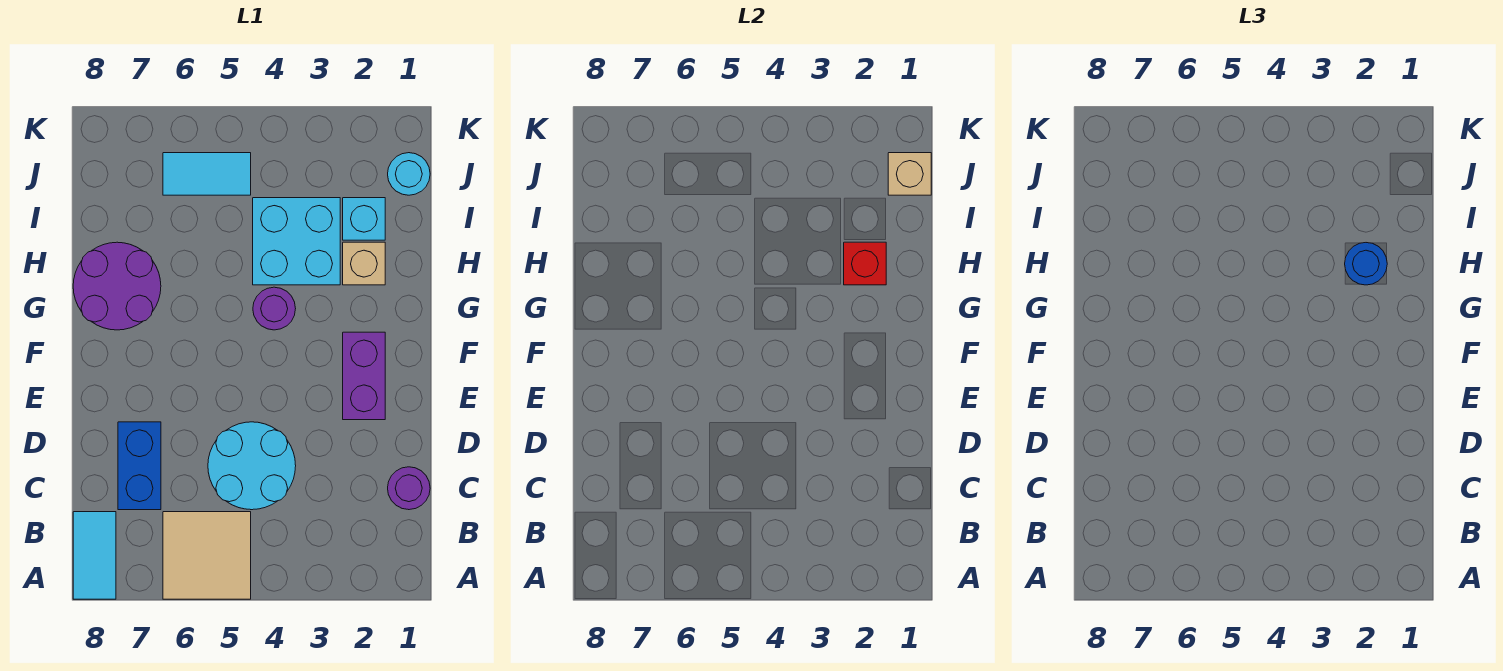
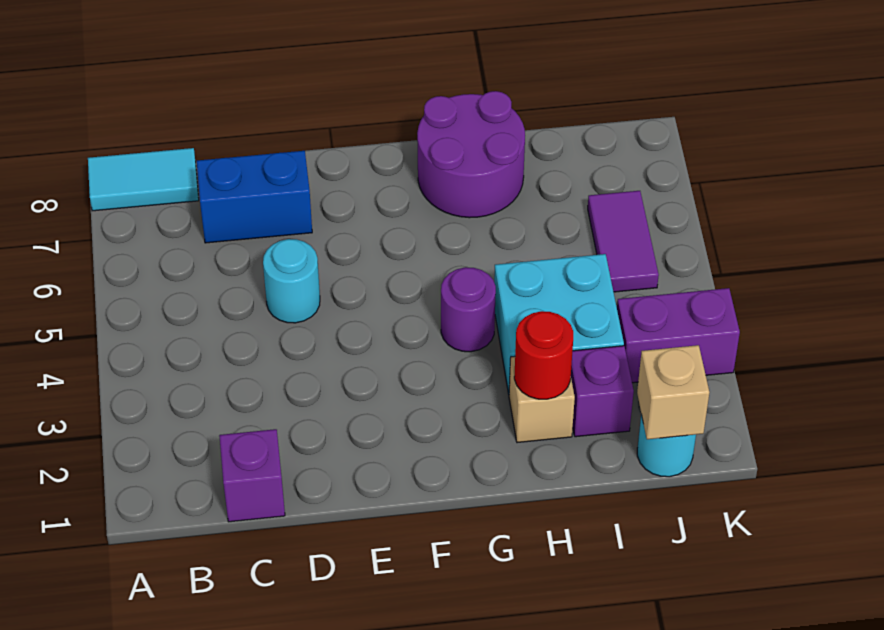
tan 2x2 tile [163,512,251,599] -> none
purple 1x1 round brick [388,467,430,510] -> purple 1x1 brick [219,429,285,522]
cyan 2x2 round brick [208,422,296,510] -> cyan 1x1 round brick [263,239,320,323]
purple 1x2 brick [343,332,385,420] -> purple 1x2 brick moved to [617,288,740,383]
red 1x1 brick [844,242,886,285] -> red 1x1 round brick [514,311,573,399]
blue 1x1 round brick [1345,243,1387,285] -> none
cyan 1x1 brick [343,198,385,240] -> purple 1x1 brick [571,346,634,437]
cyan 1x2 tile [163,153,251,195] -> purple 1x2 tile [588,191,659,292]

